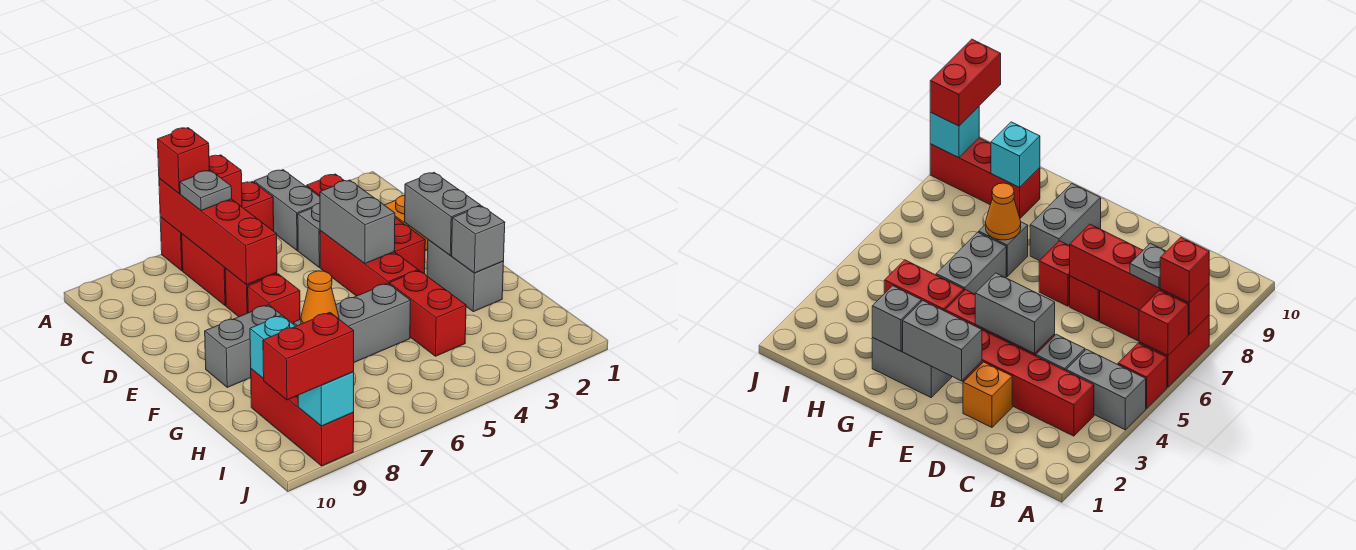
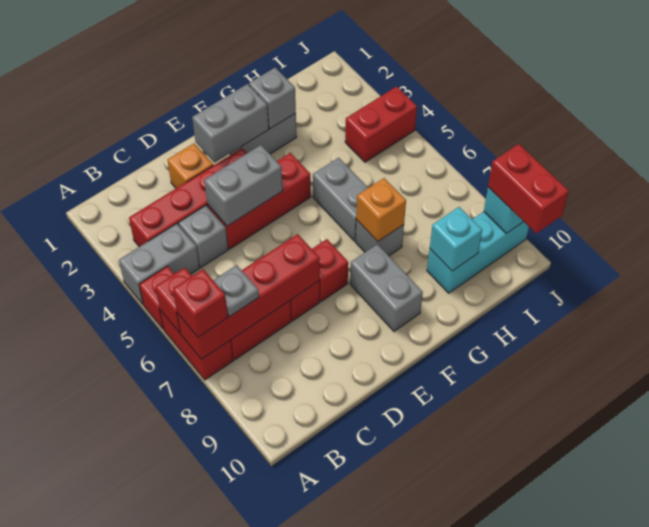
red 1x2 brick [389,271,466,356] -> red 1x2 brick moved to [345,86,417,162]
orange 1x1 cone [301,271,339,324] -> orange 1x1 brick [356,178,406,242]
red 1x3 brick [251,369,354,466] -> cyan 1x3 brick [427,212,529,293]

